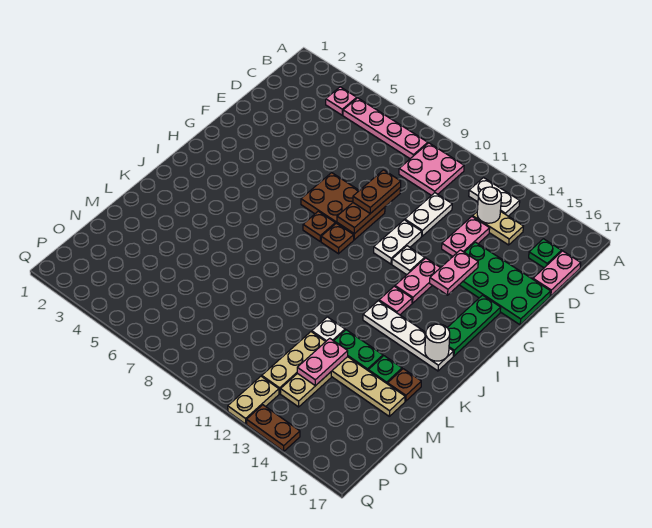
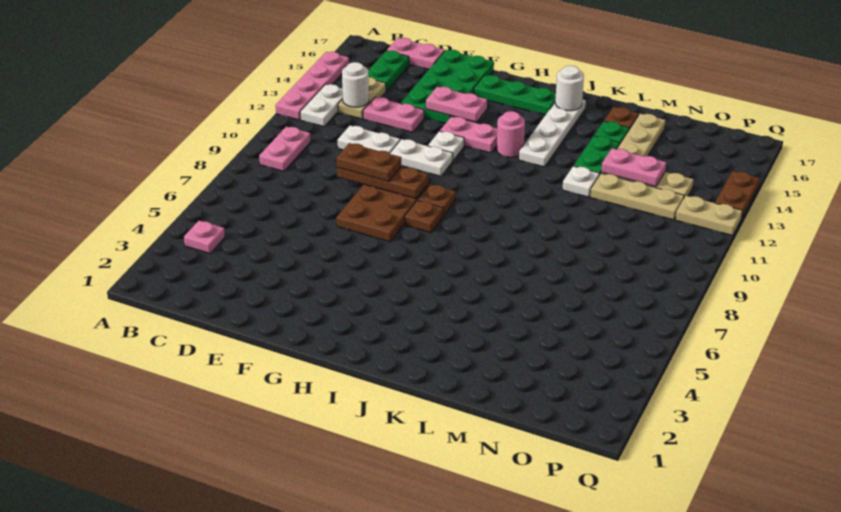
pink 1x4 plate [343,98,428,159] -> pink 1x4 plate moved to [275,52,349,120]
pink 2x2 plate [399,143,464,196] -> pink 1x2 plate [259,127,311,171]
green 1x1 plate [529,239,561,268] -> green 1x2 plate [368,51,409,91]
pink 1x1 plate [379,286,412,315] -> pink 1x1 round brick [497,111,525,157]

